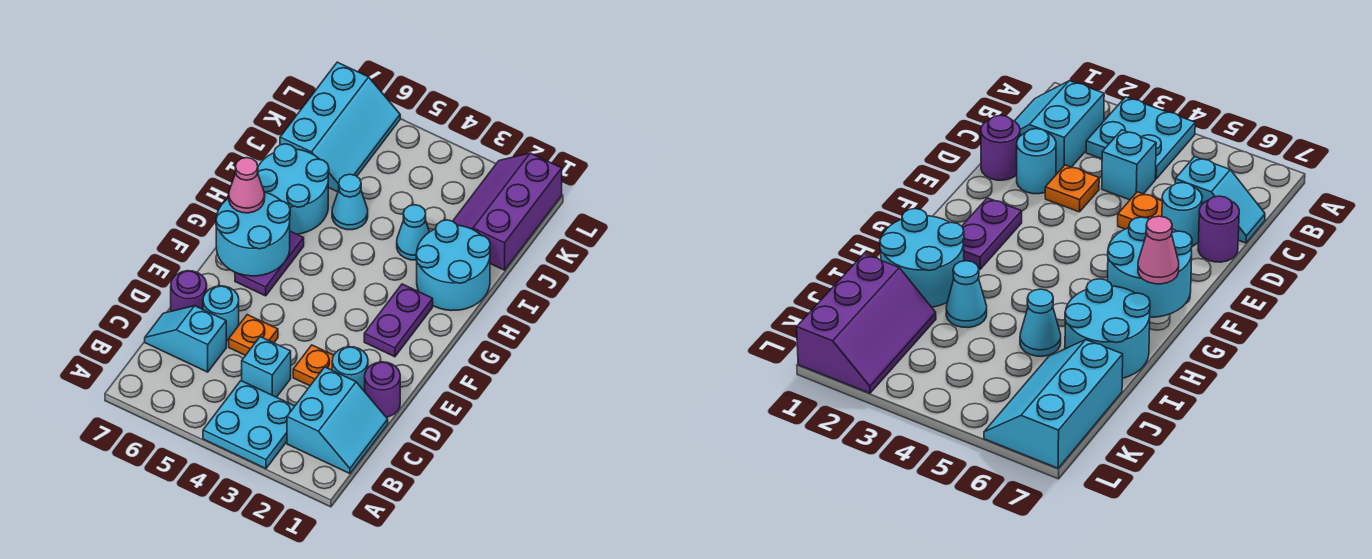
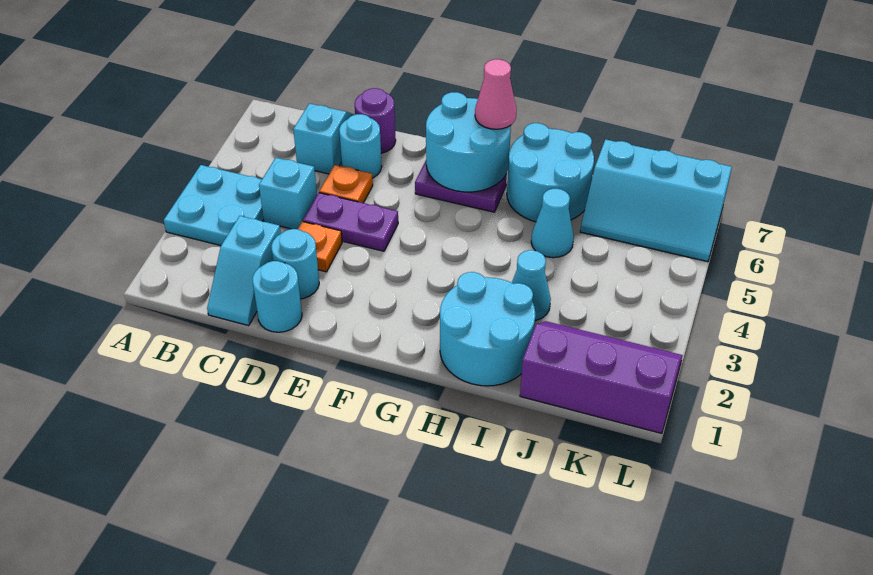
cyan 2x2 slope [287,367,388,474] -> cyan 1x2 slope [207,216,281,325]
purple 1x1 round brick [365,362,400,417] -> cyan 1x1 round brick [252,261,302,332]
purple 1x2 plate [364,284,433,357] -> purple 1x2 plate moved to [303,193,398,251]

